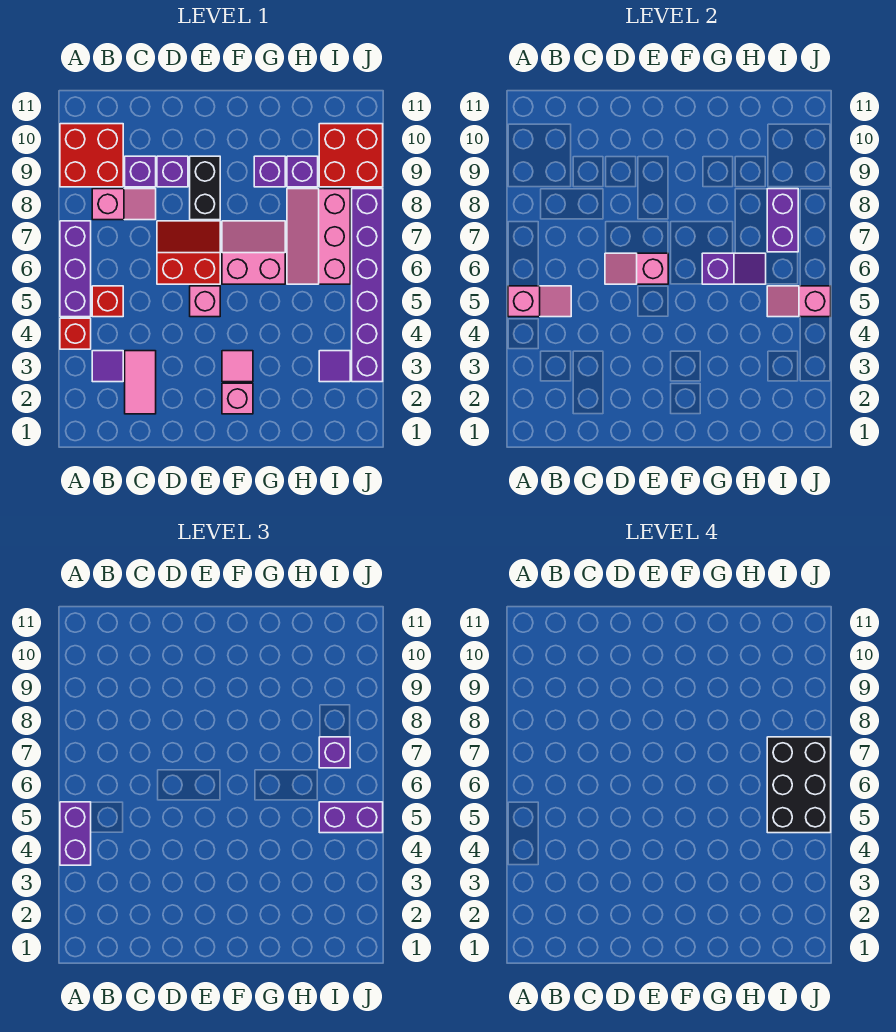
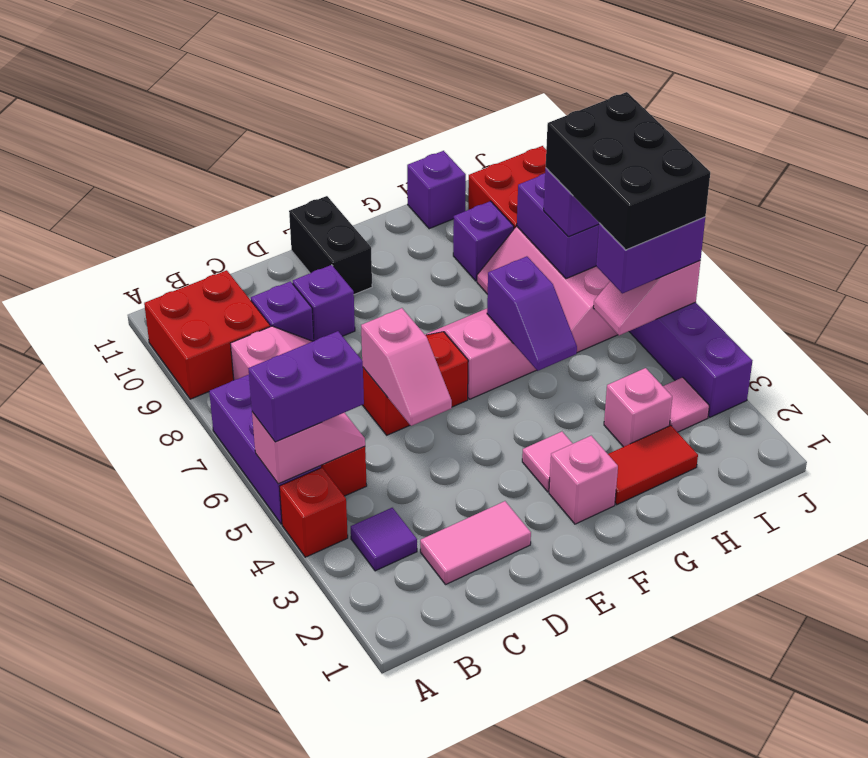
purple 1x2 brick [60,802,91,865] -> purple 1x2 brick turned to [248,331,364,442]
pink 1x2 tile [125,351,156,414] -> pink 1x2 tile turned to [420,501,531,584]
pink 1x2 slope [605,253,668,284] -> pink 1x2 slope turned to [361,308,452,426]
pink 1x1 brick [190,286,220,317] -> pink 1x1 brick moved to [604,368,672,447]
black 1x2 brick [190,156,220,220] -> black 1x2 brick moved to [289,196,372,294]
none -> red 1x2 tile [608,425,698,505]
purple 1x2 slope [702,253,766,284] -> purple 1x2 slope turned to [487,256,577,371]
purple 1x1 brick [254,156,285,187] -> purple 1x1 brick moved to [407,151,466,229]
purple 1x1 tile [319,351,350,382] -> pink 1x1 tile [663,377,709,432]

